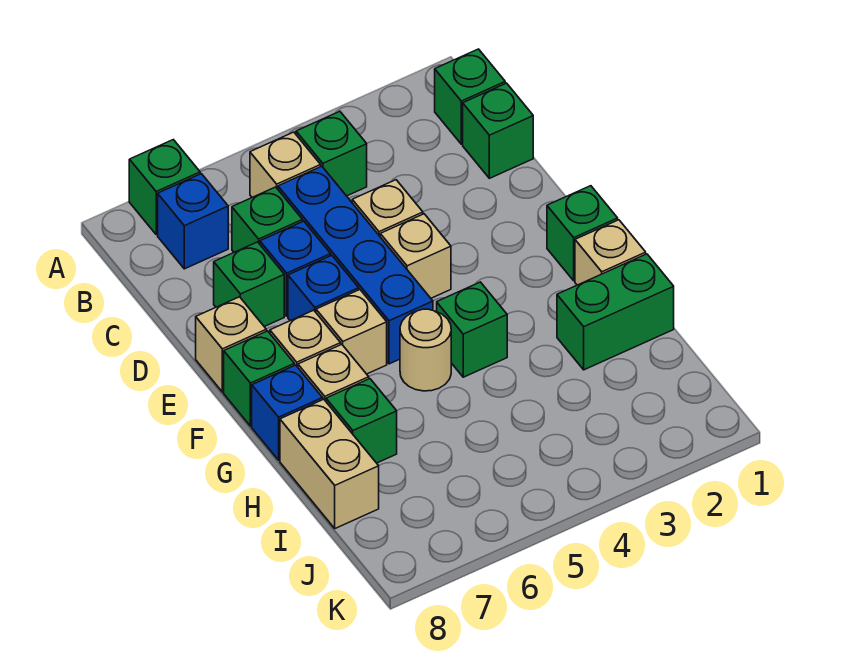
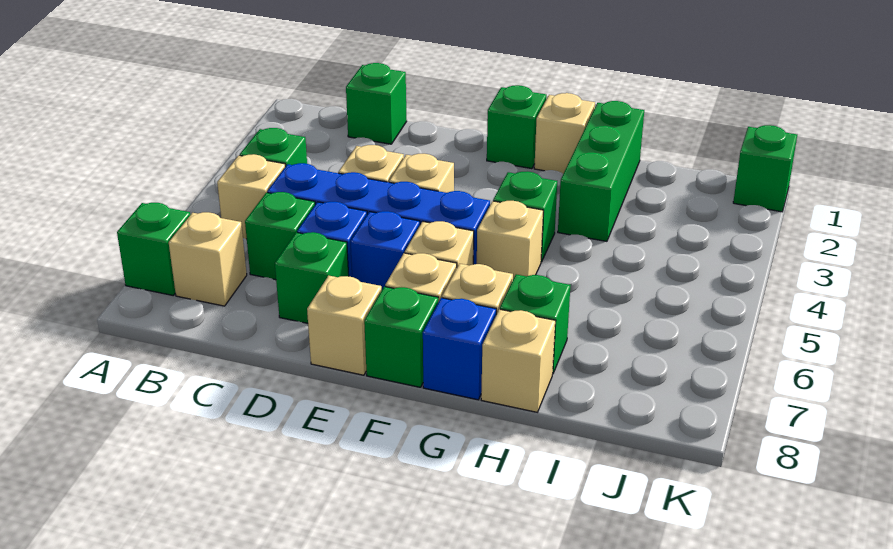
green 1x1 brick [435,49,505,144] -> green 1x1 brick moved to [733,125,797,212]
blue 1x1 brick [158,174,228,269] -> tan 1x1 brick [169,212,247,306]
tan 1x1 round brick [400,309,451,391] -> tan 1x1 brick [477,201,543,279]
green 1x2 brick [557,254,674,370] -> green 1x3 brick [558,101,644,241]
tan 1x2 brick [280,399,379,528] -> tan 1x1 brick [481,309,555,412]

